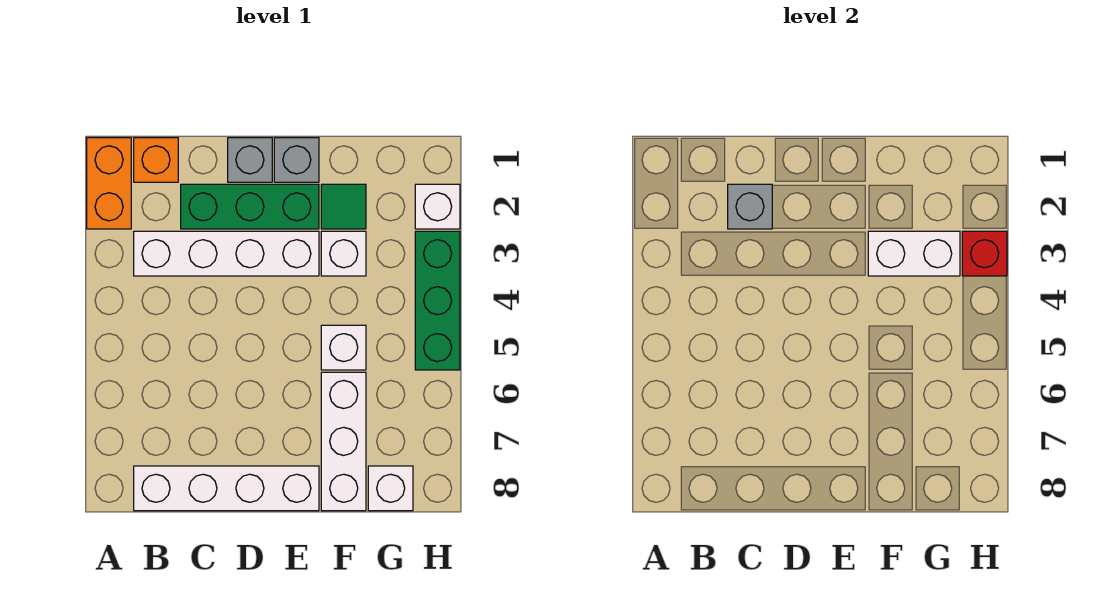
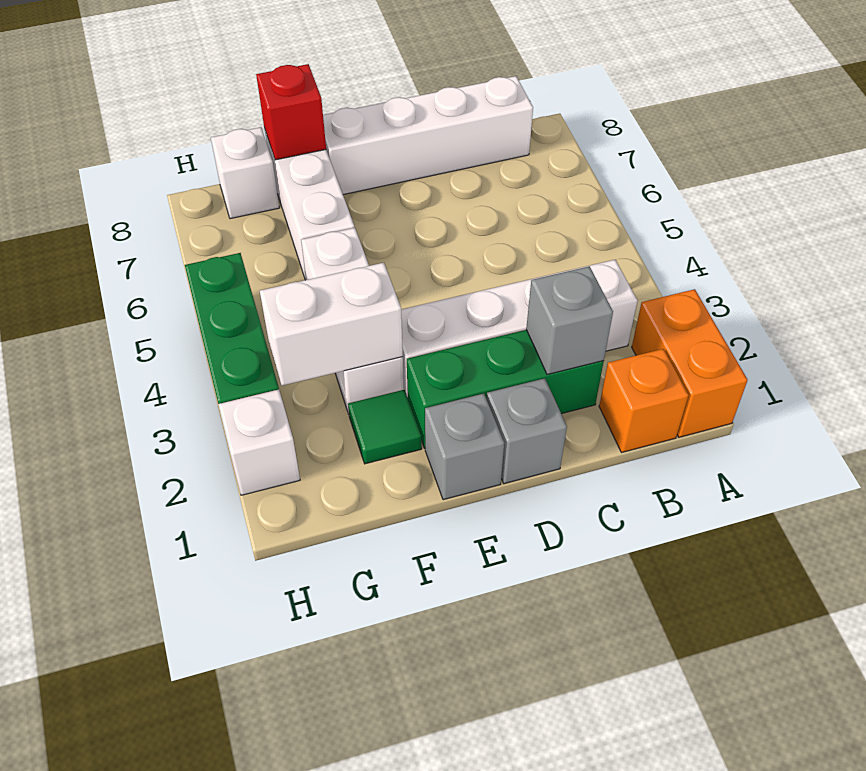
red 1x1 brick [962,231,1007,276] -> red 1x1 brick moved to [256,64,326,160]

